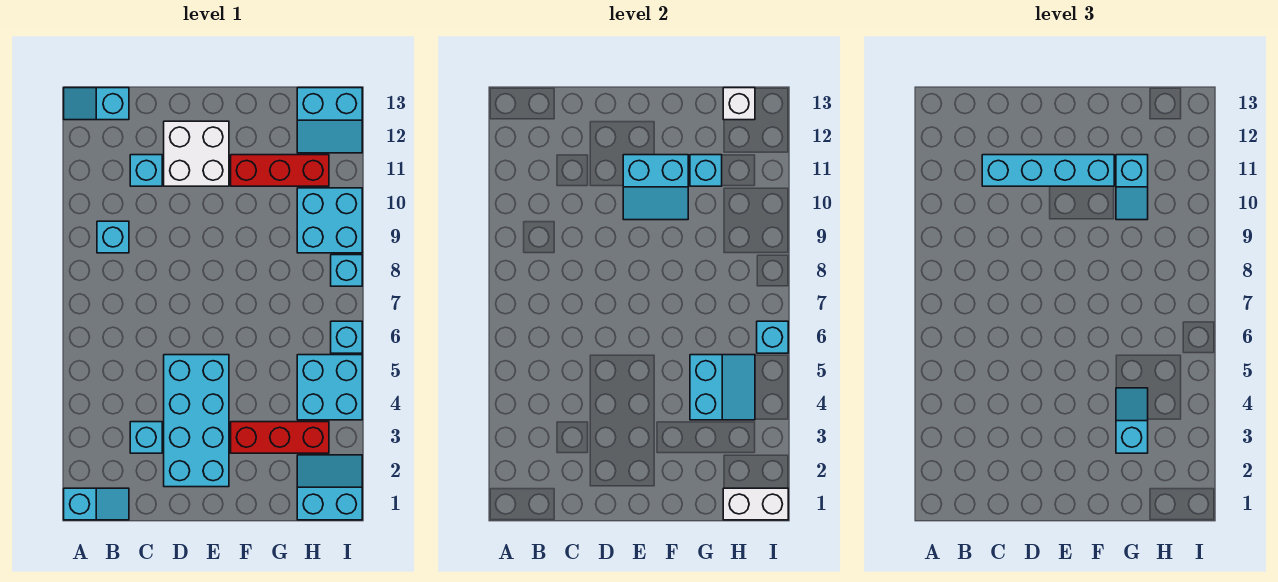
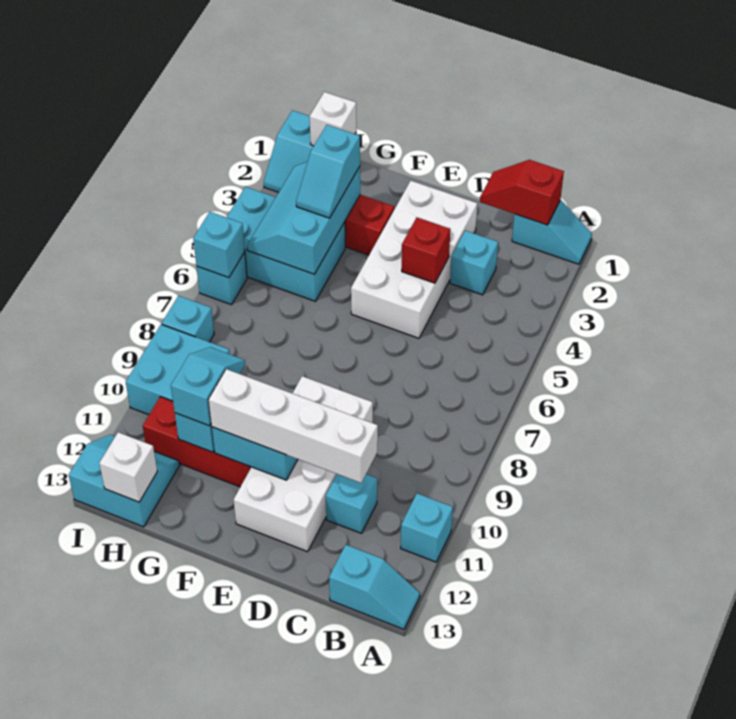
cyan 1x2 slope [64,488,129,520] -> cyan 1x2 slope turned to [512,200,592,264]
none -> red 1x2 slope [480,160,564,225]
cyan 1x1 brick [97,221,129,253] -> cyan 1x1 brick moved to [401,493,453,562]
cyan 1x4 brick [982,155,1114,186] -> white 1x4 brick [209,369,378,483]
cyan 2x4 brick [164,355,229,487] -> white 2x4 brick [351,181,477,338]
none -> red 1x1 brick [402,218,450,283]
white 2x2 brick [164,121,229,186] -> white 2x4 brick [234,376,373,552]
cyan 2x2 slope [690,355,755,420] -> cyan 2x3 slope [247,162,360,274]
white 1x2 brick [723,488,788,520] -> white 1x1 brick [310,92,356,146]
cyan 2x2 brick [297,355,362,420] -> cyan 2x3 brick [227,187,345,301]

